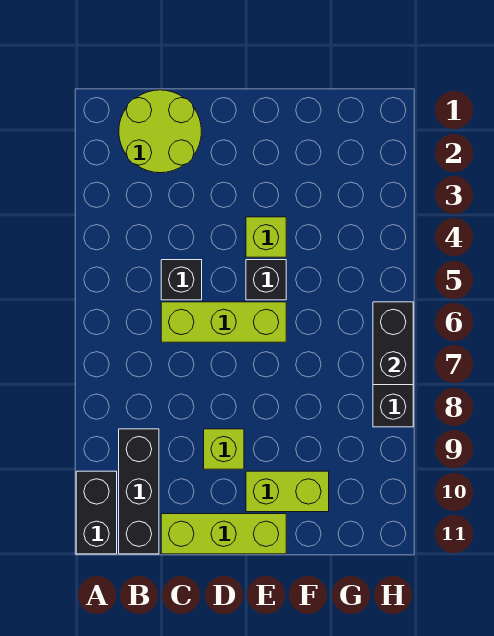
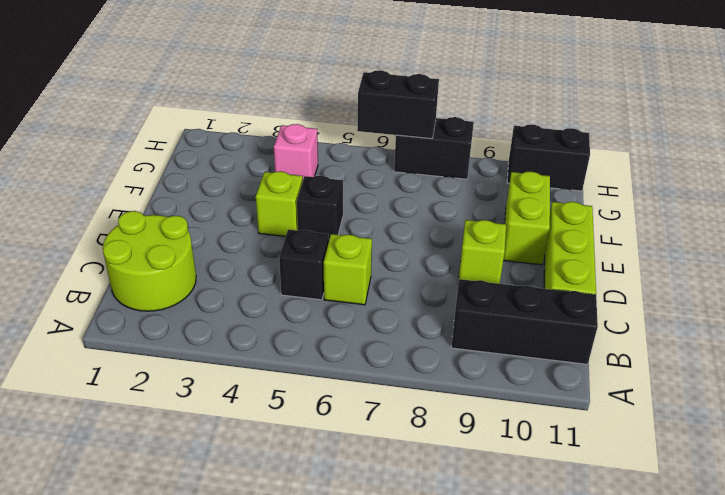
black 1x2 brick [76,471,117,554] -> black 1x2 brick moved to [507,124,590,191]
lime 1x3 brick [161,302,286,342] -> lime 1x1 brick [324,234,372,305]
none -> pink 1x1 brick [274,124,318,179]

